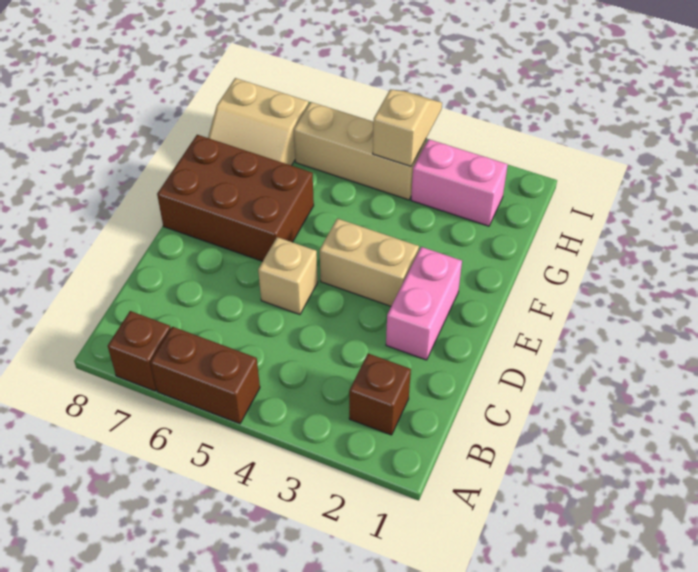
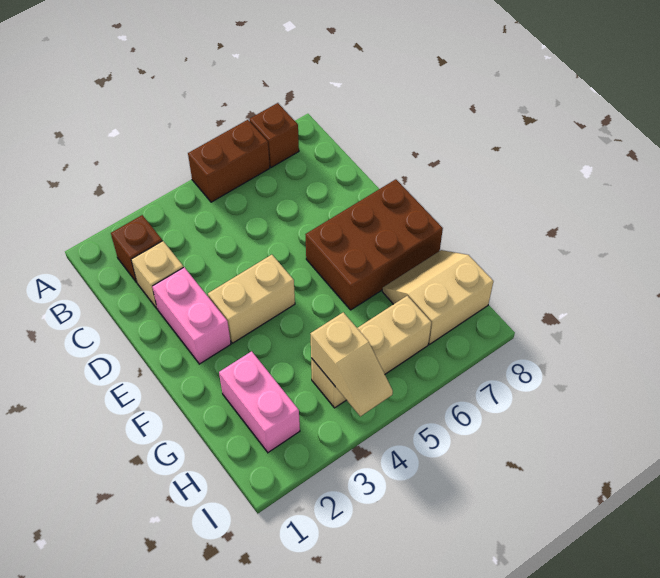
tan 1x1 brick [258,237,318,315] -> tan 1x1 brick moved to [131,241,183,309]
pink 1x2 brick [411,139,508,226] -> pink 1x2 brick turned to [219,351,300,452]

